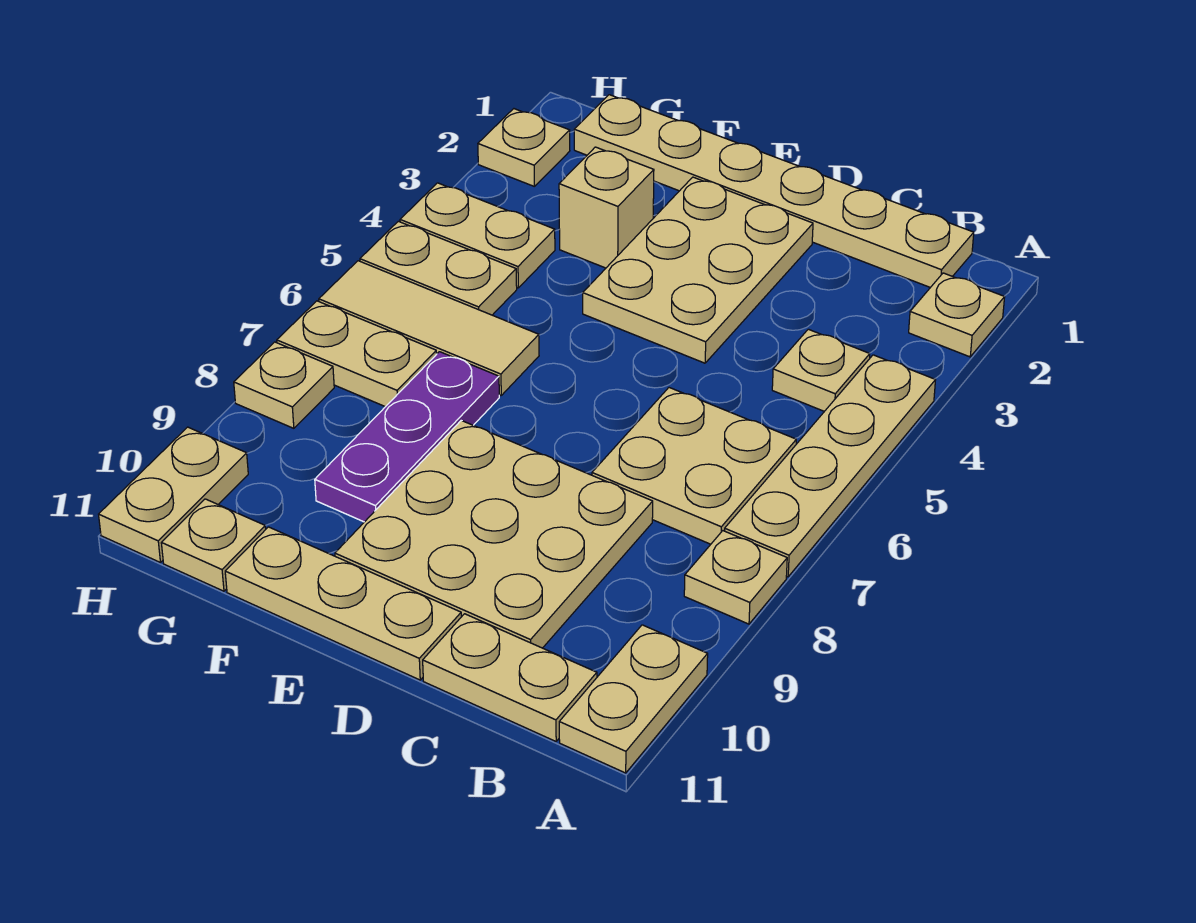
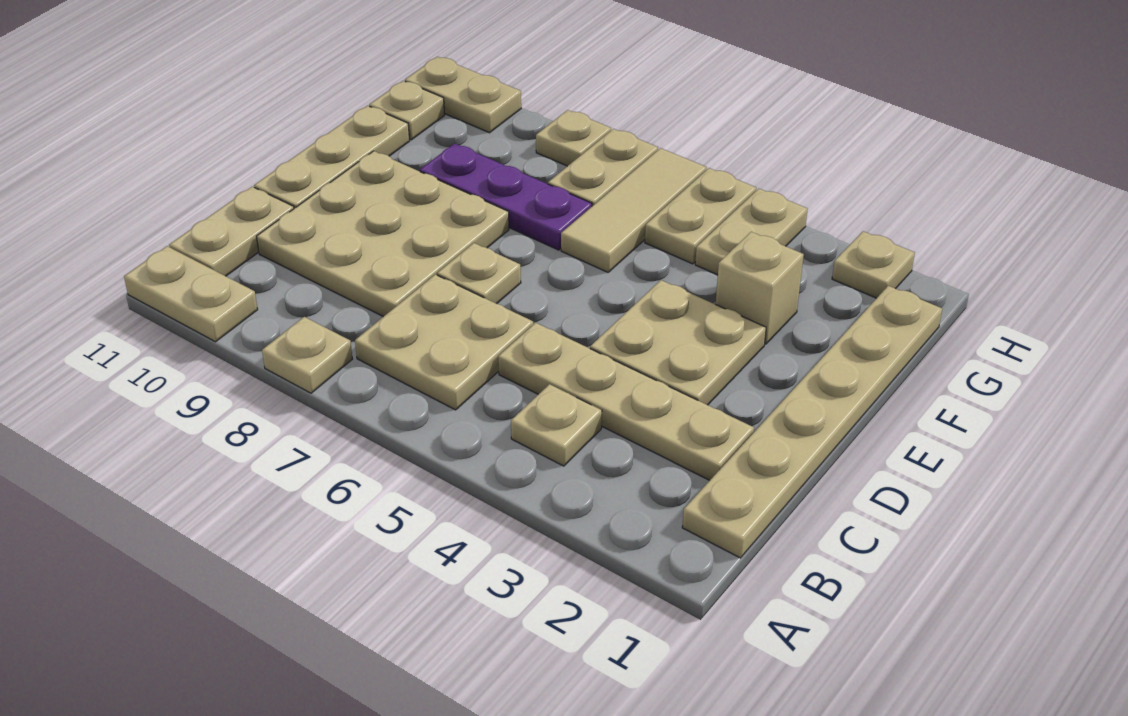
tan 1x1 plate [909,273,1005,357] -> tan 1x1 plate moved to [437,243,521,304]
tan 1x4 plate [725,355,935,577] -> tan 1x4 plate moved to [498,323,754,480]
tan 2x3 plate [583,177,813,363] -> tan 2x2 plate [590,280,766,405]

